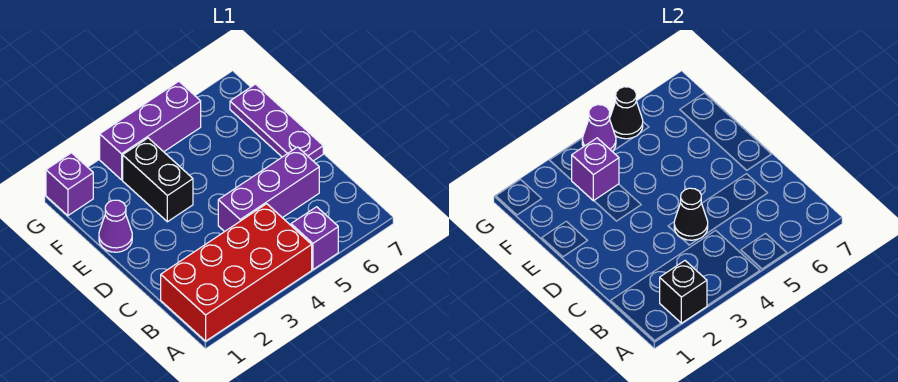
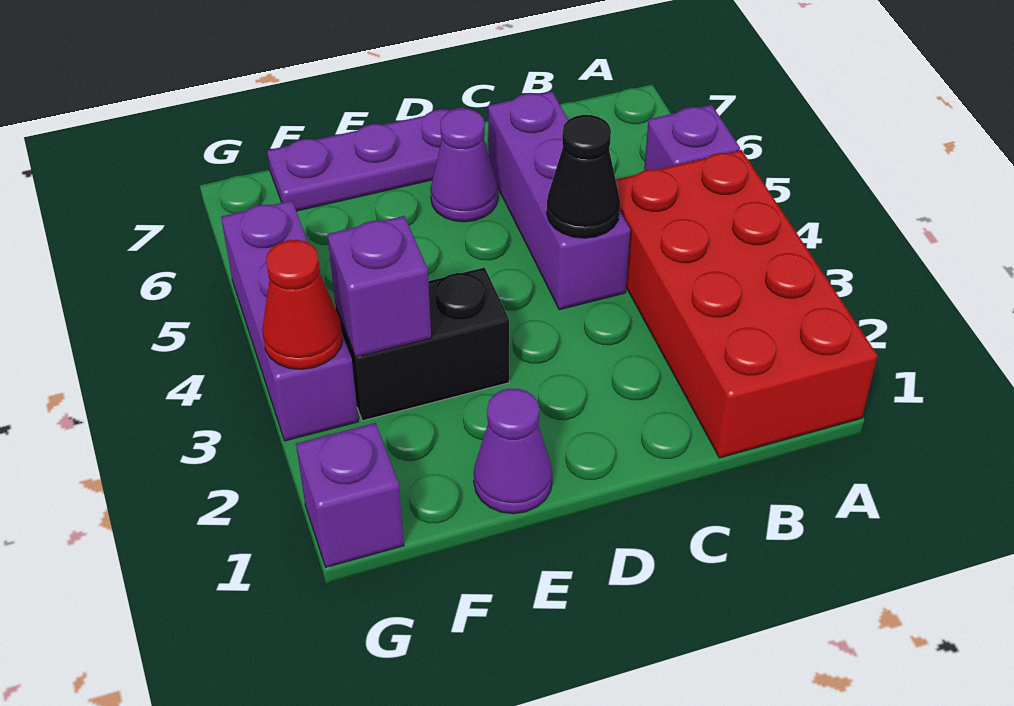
black 1x1 brick [660,261,707,323] -> none
none -> red 1x1 cone [262,240,343,370]
purple 1x1 cone [582,105,616,152] -> purple 1x1 cone moved to [430,109,498,222]
black 1x1 cone [609,87,643,139] -> none

